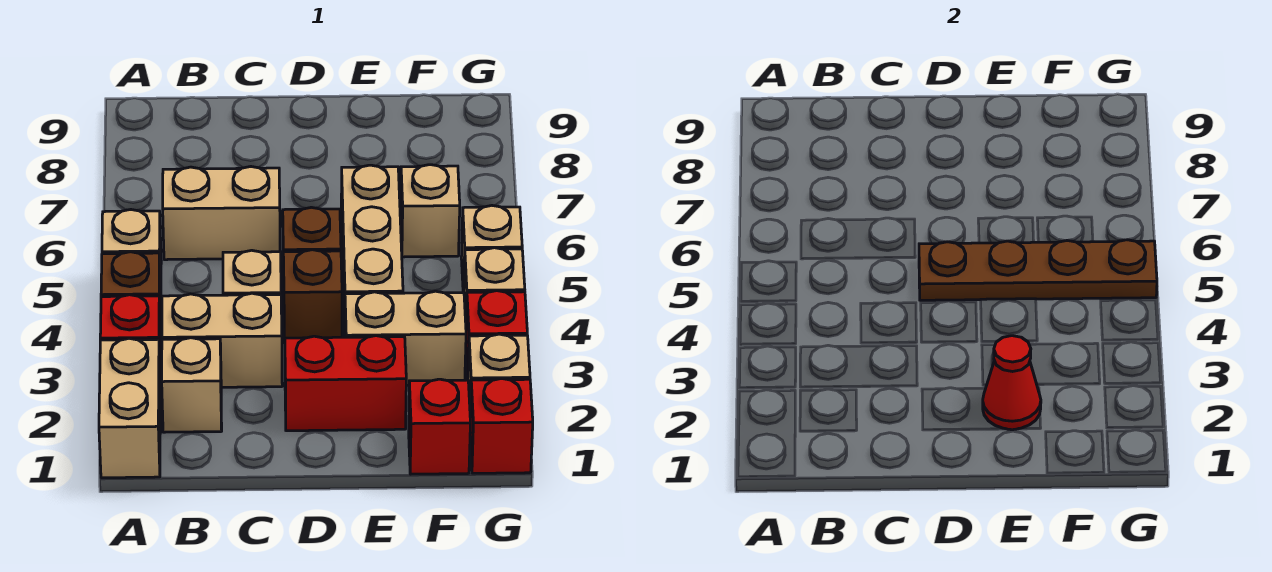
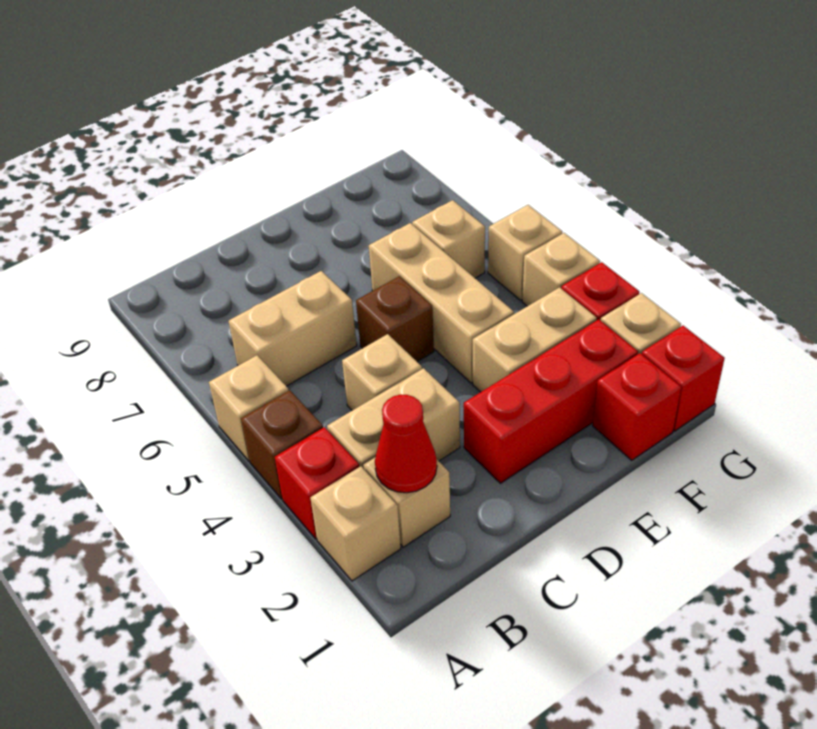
tan 1x2 brick [99,338,160,478] -> tan 1x1 brick [310,466,401,581]
red 1x2 brick [285,336,406,431] -> red 1x3 brick [464,319,638,483]
brown 1x1 brick [283,250,342,343] -> none
brown 1x4 plate [919,240,1157,300] -> none
red 1x1 cone [983,336,1041,430] -> red 1x1 cone moved to [375,395,437,493]

